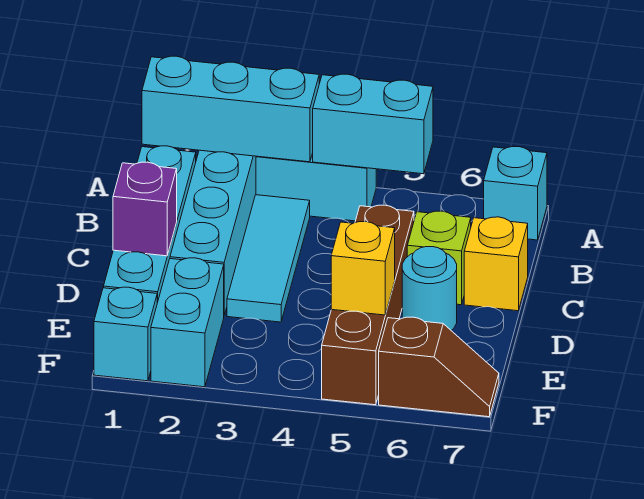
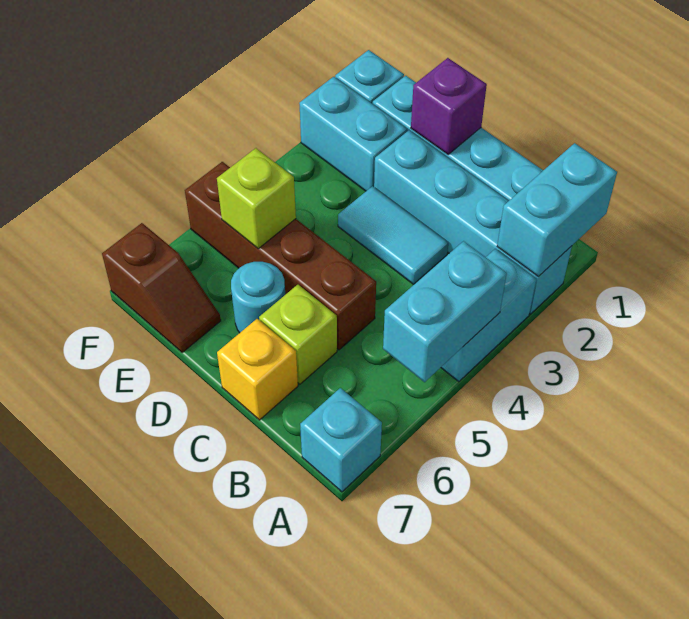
cyan 1x3 brick [142,56,319,162] -> cyan 1x2 brick [497,143,617,277]
cyan 1x3 tile [227,195,310,322] -> cyan 1x2 tile [338,186,448,284]
yellow 1x1 brick [331,222,395,315] -> lime 1x1 brick [217,148,296,249]
brown 1x2 slope [379,317,499,417] -> brown 1x2 slope turned to [102,223,221,353]

